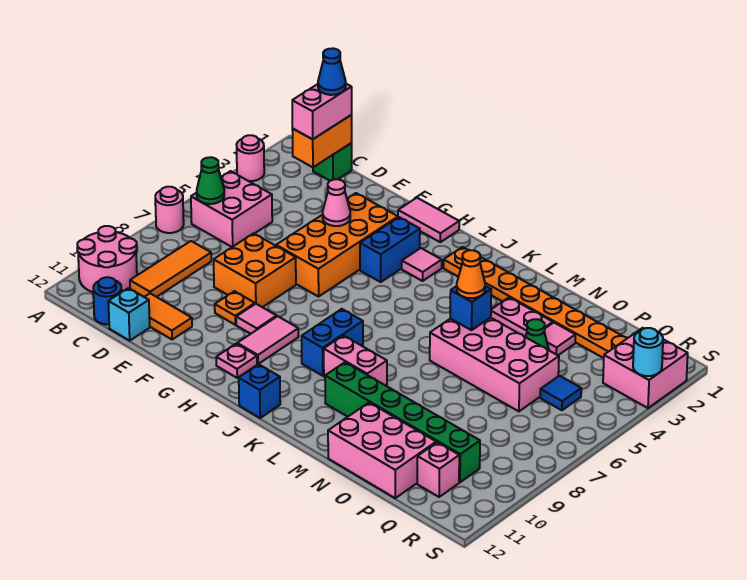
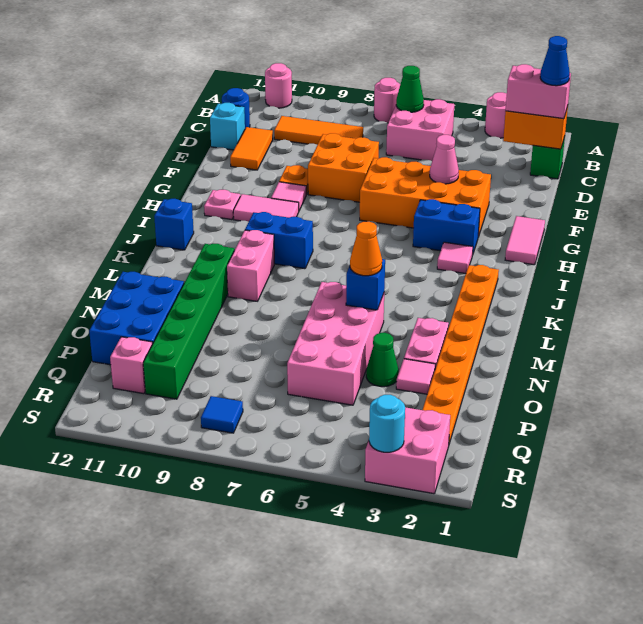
pink 2x2 round brick [77,226,137,292] -> pink 1x1 round brick [265,63,292,108]
pink 2x3 brick [328,403,436,498] -> blue 2x3 brick [89,272,184,365]
blue 1x1 tile [540,376,581,410] -> blue 1x1 tile moved to [201,396,243,433]

